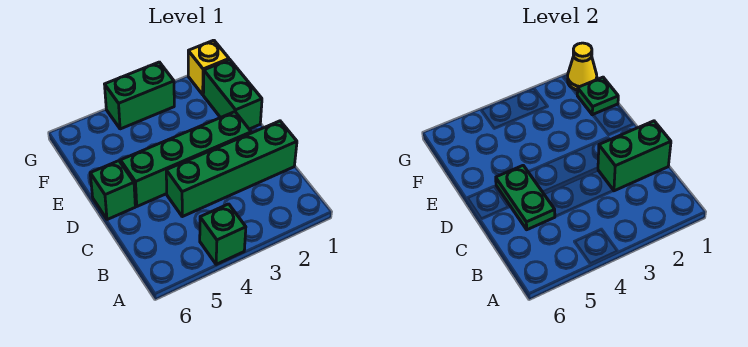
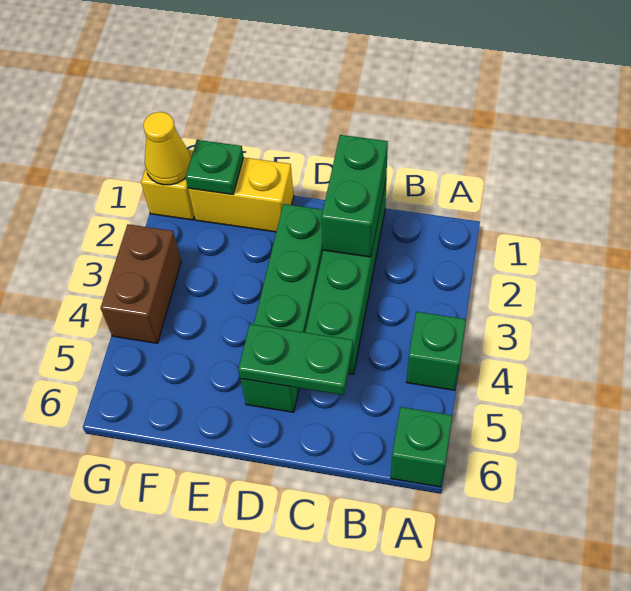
green 1x1 brick [90,161,135,220] -> green 1x1 brick moved to [391,407,452,487]
green 1x2 brick [203,60,262,129] -> yellow 1x2 brick [188,157,294,232]
green 1x2 brick [105,62,174,129] -> brown 1x2 brick [101,224,181,343]

